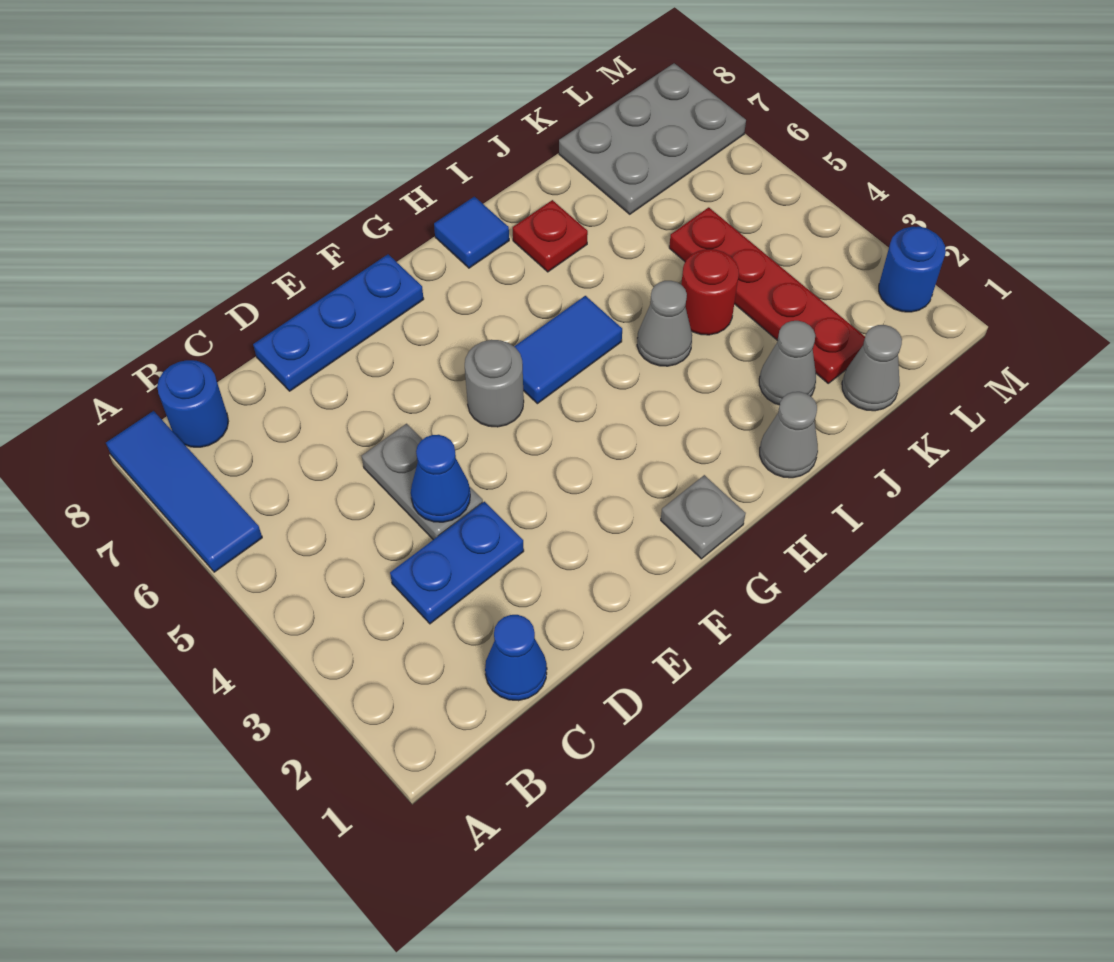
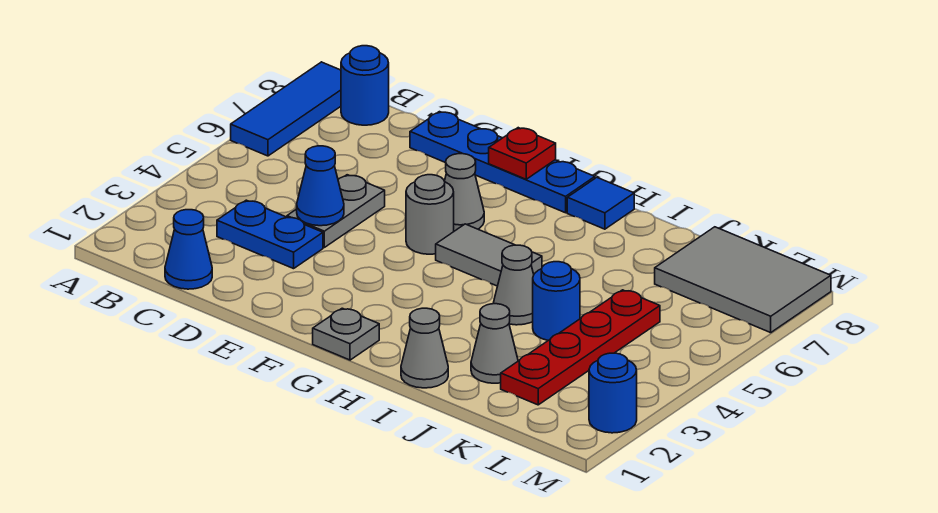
blue 1x3 plate [253,254,424,391] -> blue 1x4 plate [410,112,595,213]
blue 1x2 tile [514,296,622,404] -> grey 1x2 tile [436,224,542,286]
red 1x1 plate [513,200,588,272] -> red 1x1 plate moved to [489,128,556,179]
red 1x1 round brick [681,249,739,335] -> blue 1x1 round brick [533,262,580,340]
grey 1x1 cone [842,325,902,411] -> grey 1x1 cone moved to [444,154,484,231]
grey 2x3 plate [559,63,746,214] -> grey 2x3 tile [655,227,831,333]

